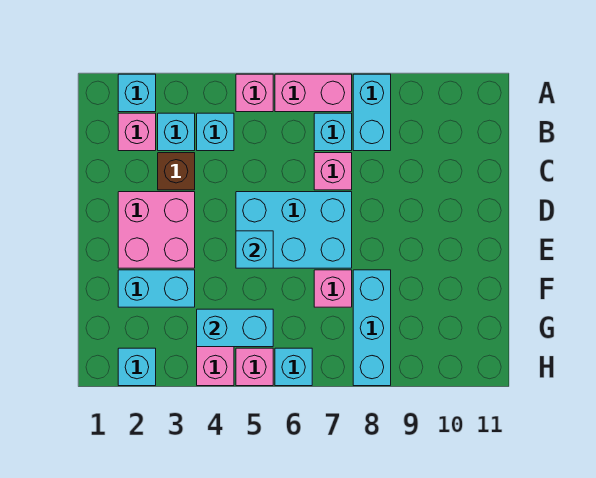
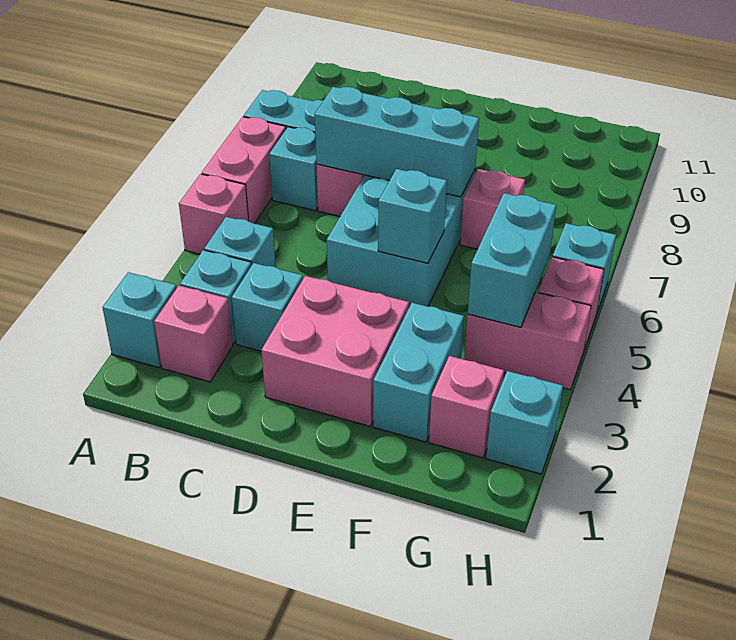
brown 1x1 brick [158,153,195,190] -> cyan 1x1 brick [232,263,303,351]
cyan 1x3 brick [353,270,391,386] -> cyan 1x3 brick moved to [315,87,479,197]
none -> pink 1x1 brick [429,356,504,458]

